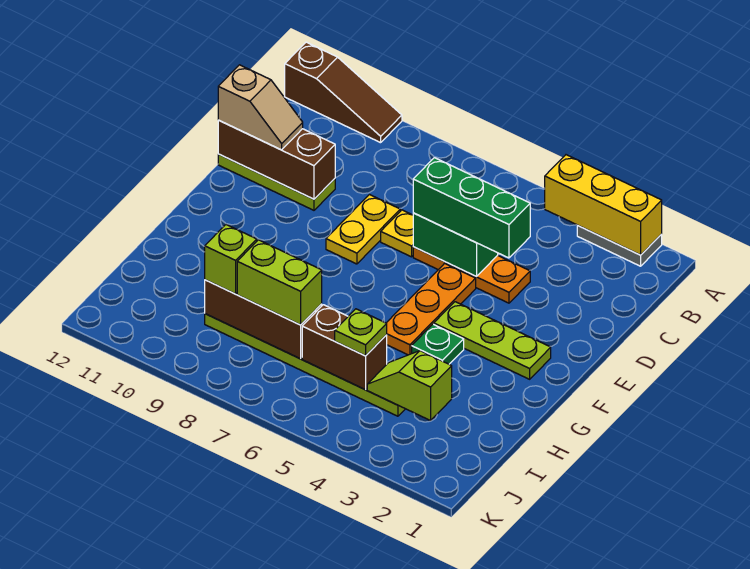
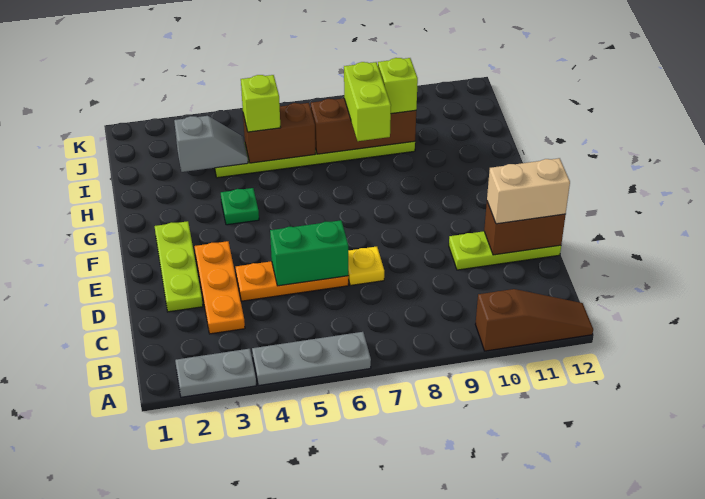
yellow 1x3 brick [545,155,662,255] -> none
none -> grey 1x3 plate [252,332,371,386]
brown 1x3 slope [285,42,402,143] -> brown 1x3 slope turned to [475,289,593,351]
green 1x3 brick [413,158,530,258] -> none
yellow 1x2 plate [326,195,400,264] -> none
brown 1x3 brick [218,120,335,199] -> brown 1x2 brick [484,202,566,255]
tan 1x2 slope [218,65,303,150] -> tan 1x2 brick [487,158,570,224]
orange 1x3 plate [387,263,476,355] -> orange 1x3 plate moved to [195,241,245,334]
lime 1x3 plate [434,302,551,379] -> lime 1x3 plate turned to [155,221,203,312]
lime 1x2 slope [367,351,452,421] -> grey 1x2 slope [174,116,248,172]
lime 1x1 plate [335,309,387,356] -> lime 1x1 brick [241,75,281,132]
lime 1x2 brick [237,240,322,325] -> lime 1x2 brick turned to [344,62,391,141]

